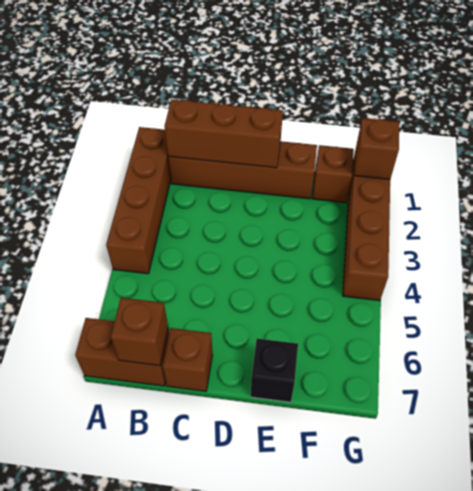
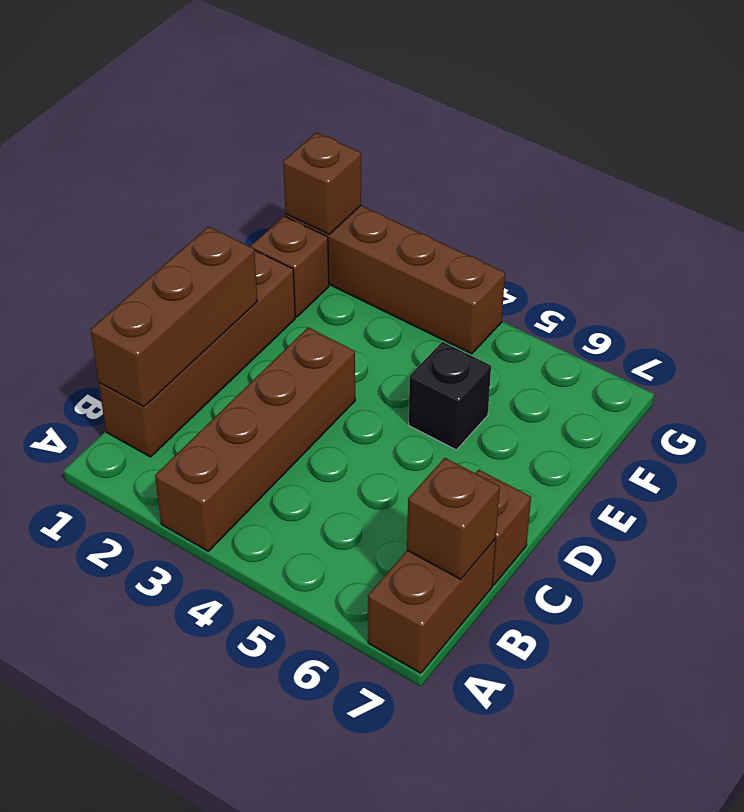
brown 1x4 brick [106,127,171,274] -> brown 1x4 brick turned to [155,328,355,551]
black 1x1 brick [251,339,298,402] -> black 1x1 brick moved to [409,342,491,450]

